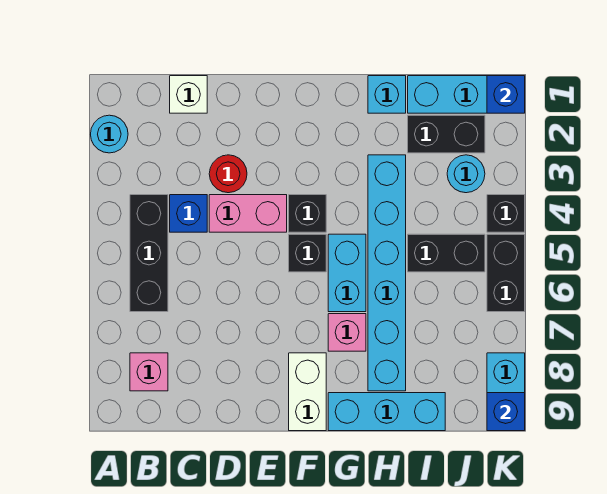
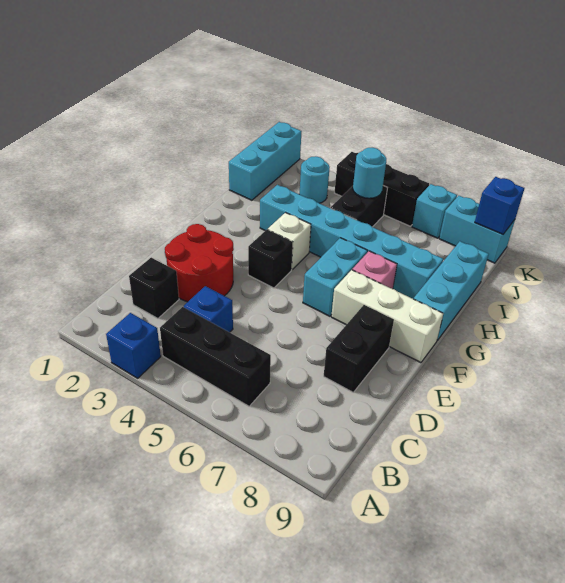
cyan 1x1 round brick [91,115,128,153] -> cyan 1x1 round brick moved to [353,148,386,198]
pink 1x1 brick [130,353,168,391] -> none
white 1x1 brick [170,76,207,113] -> white 1x1 brick moved to [268,213,311,269]
red 1x1 round brick [209,155,247,193] -> red 2x2 round brick [165,224,234,302]
pink 1x2 brick [209,195,287,232] -> none
black 1x1 brick [289,234,326,272] -> black 1x1 brick moved to [129,258,179,318]
white 1x2 brick [289,353,326,431] -> white 1x3 brick [331,270,443,363]
cyan 1x2 brick [328,234,366,312] -> cyan 1x2 brick turned to [303,238,367,316]
cyan 1x1 brick [368,76,406,113] -> cyan 1x1 brick moved to [412,184,457,238]
black 1x2 brick [408,115,485,153] -> black 1x2 brick moved to [324,305,394,392]
blue 1x1 brick [487,76,525,113] -> blue 1x1 brick moved to [106,313,161,378]

